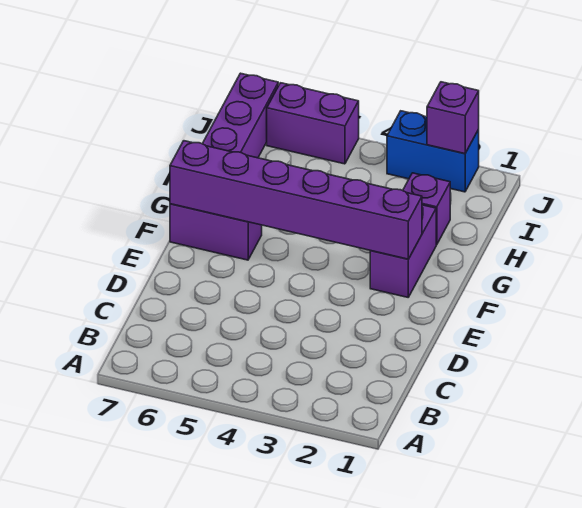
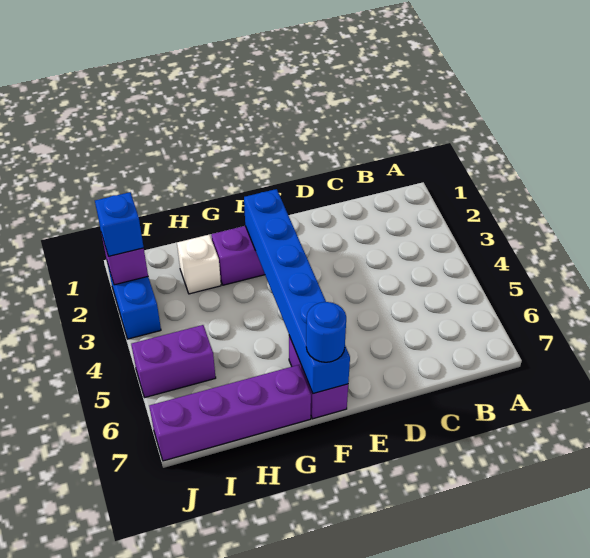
purple 1x6 brick [170,141,422,259] -> blue 1x6 brick [244,189,350,394]
none -> blue 1x1 round brick [306,302,346,362]
purple 1x1 brick [403,173,450,245] -> white 1x1 brick [177,235,221,294]
none -> blue 1x1 brick [95,192,144,256]
purple 1x2 brick [267,83,359,164] -> purple 1x2 brick turned to [131,325,216,397]

